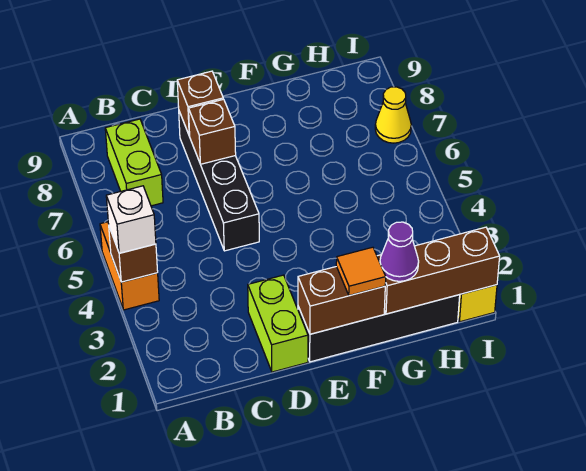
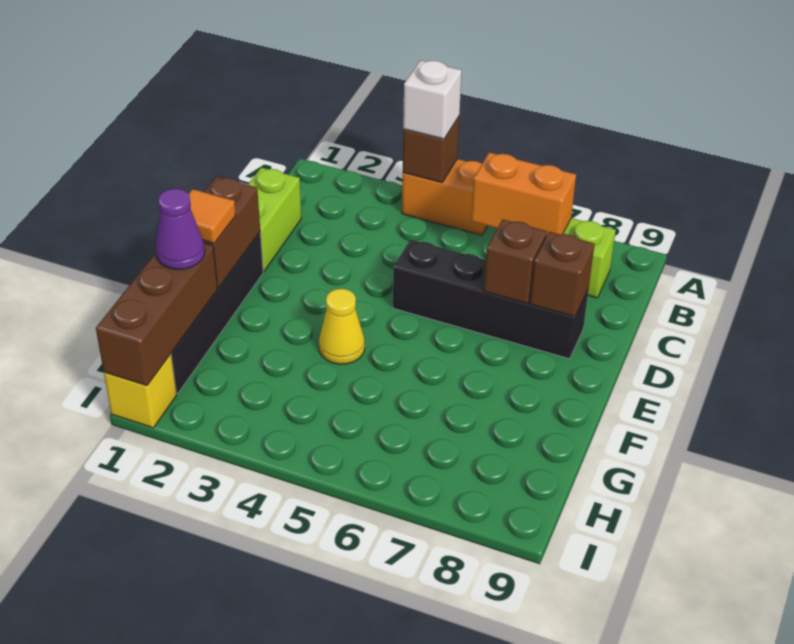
none -> orange 1x2 brick [471,152,576,235]
lime 1x2 brick [248,275,308,372] -> lime 1x2 brick turned to [248,168,301,271]
yellow 1x1 cone [375,87,411,143] -> yellow 1x1 cone moved to [319,289,365,364]

